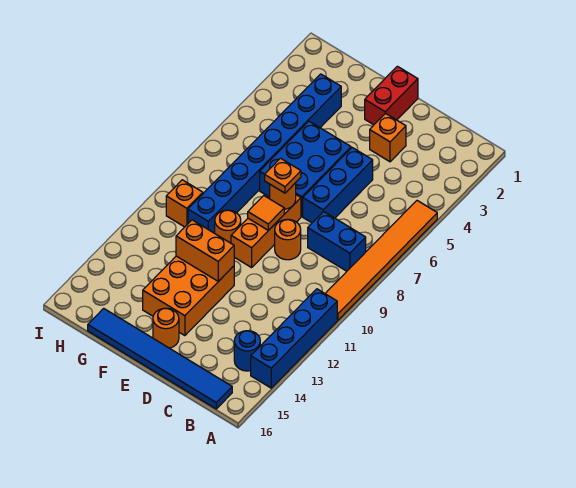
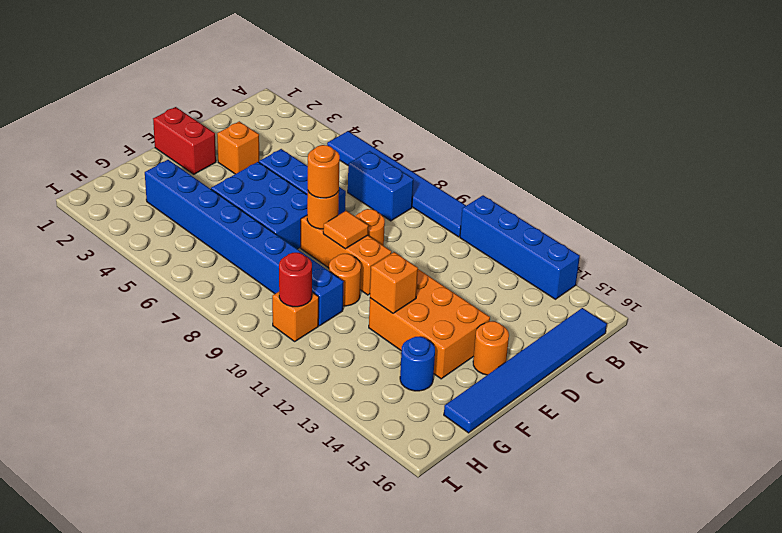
orange 1x6 tile [325,201,437,320] -> blue 1x6 tile [327,131,466,237]
blue 1x2 brick [308,212,366,271] -> blue 1x2 brick turned to [348,151,413,221]
blue 1x1 round brick [234,331,260,371] -> blue 1x1 round brick moved to [400,337,435,391]
orange 1x1 plate [265,158,301,193] -> orange 1x1 round brick [308,145,340,198]
orange 1x2 brick [176,220,234,281] -> orange 1x1 brick [370,252,418,313]
none -> red 1x1 round brick [279,253,312,307]

